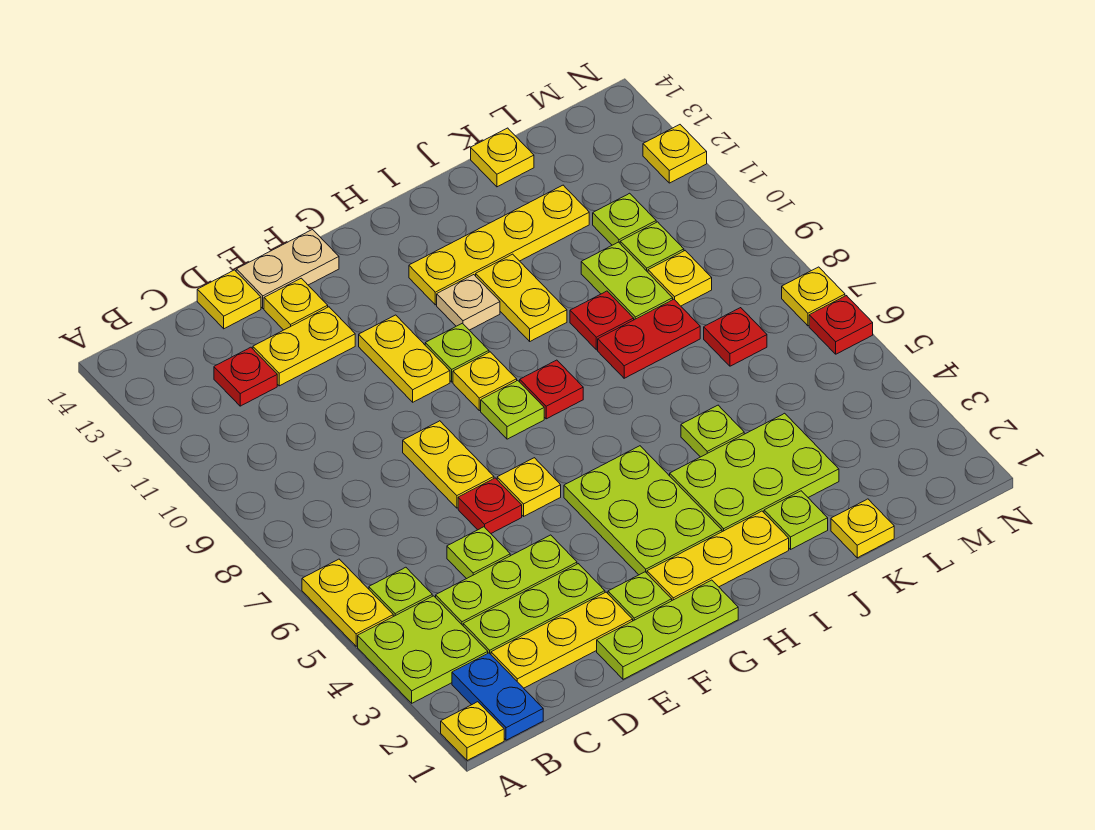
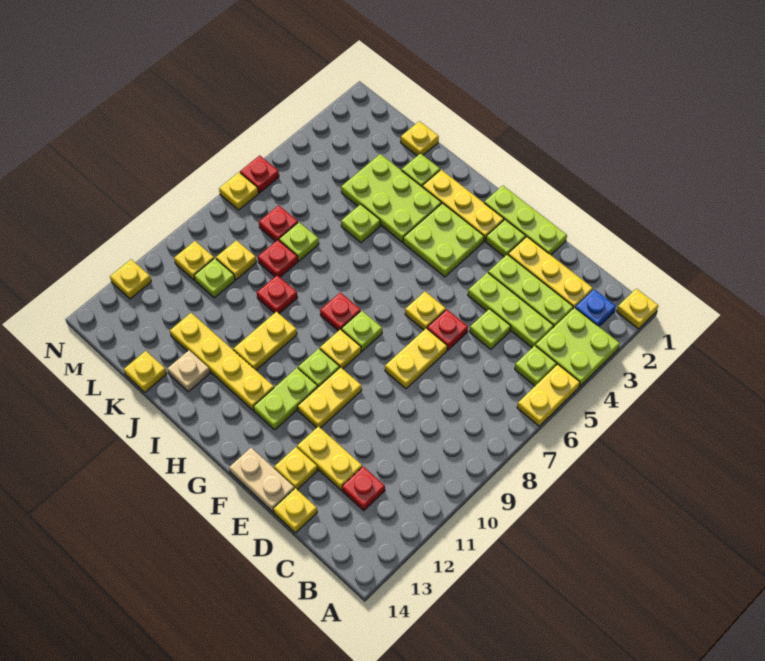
blue 1x2 plate [452,653,543,740] -> blue 1x1 plate [575,289,616,326]
lime 2x3 plate [564,446,722,575] -> lime 2x2 plate [403,203,484,277]
tan 1x1 plate [437,275,500,330] -> tan 1x1 plate moved to [167,350,210,392]
red 1x2 plate [598,299,700,378] -> red 1x1 plate [258,240,298,277]
lime 1x2 plate [581,242,673,320] -> lime 1x2 plate moved to [253,368,318,430]
lime 1x1 plate [593,193,656,245] -> lime 1x1 plate moved to [279,222,319,261]
none -> yellow 1x1 plate [174,241,214,280]

